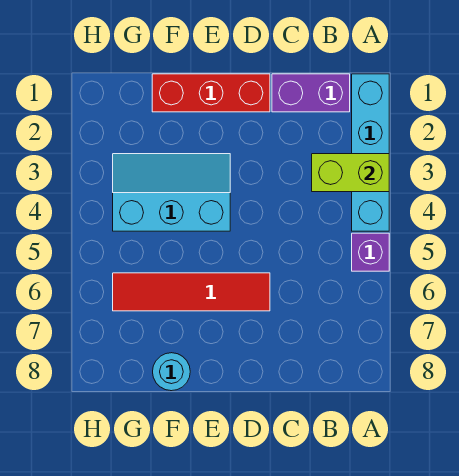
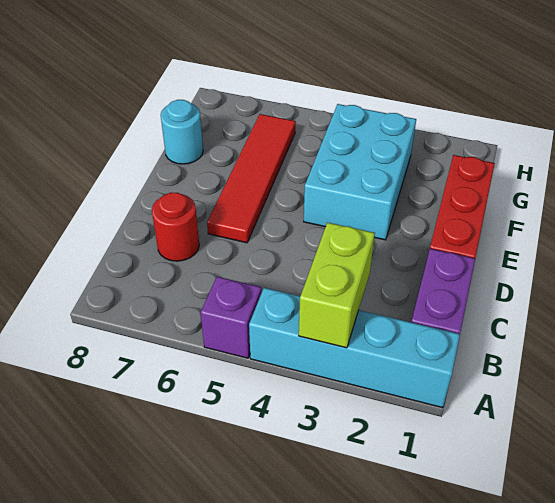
none -> red 1x1 round brick [152,193,199,261]
cyan 2x3 slope [113,154,230,231] -> cyan 2x3 brick [304,104,416,240]

